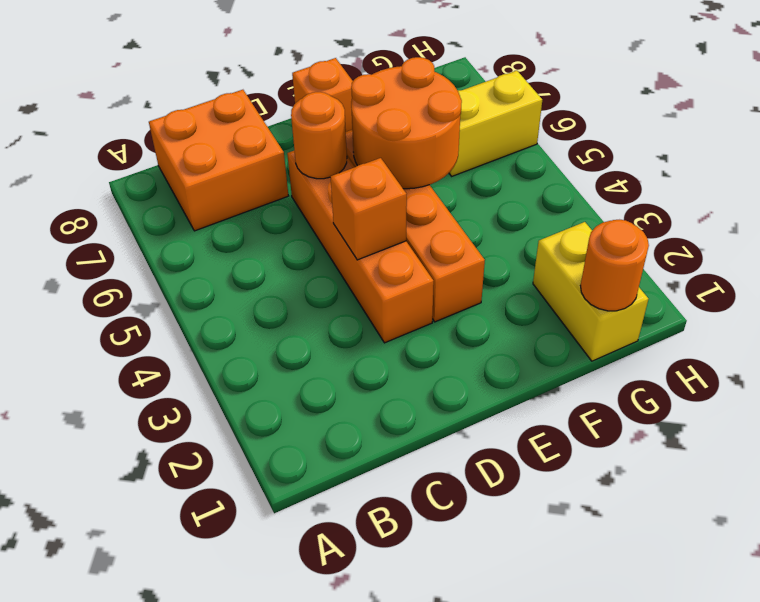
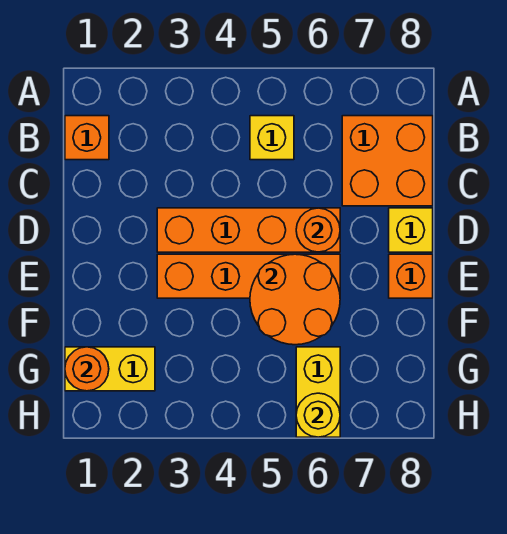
none -> yellow 1x1 brick [250,116,294,160]
orange 1x1 brick [330,158,407,260] -> orange 1x1 brick moved to [65,116,109,160]
none -> yellow 1x1 brick [389,208,433,252]
none -> yellow 1x1 round brick [296,393,340,437]

